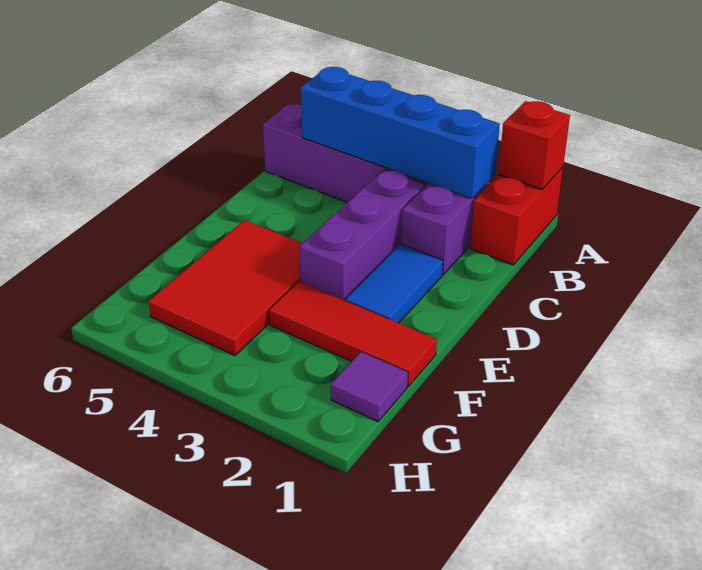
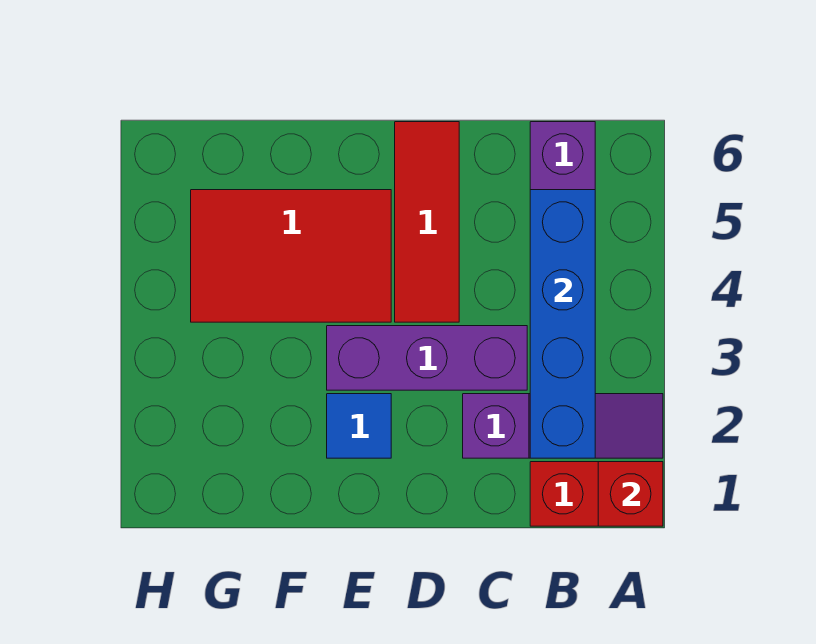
blue 1x2 tile [345,244,443,323] -> blue 1x1 tile [327,394,391,458]
red 1x3 tile [269,282,437,386] -> red 1x3 tile moved to [395,122,459,322]
purple 1x1 tile [331,352,408,422] -> none

